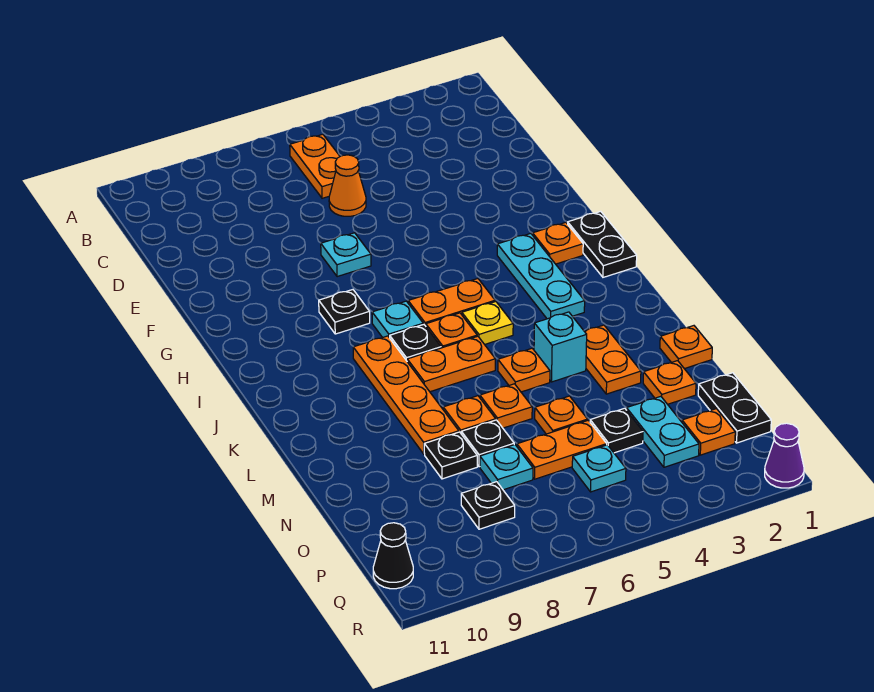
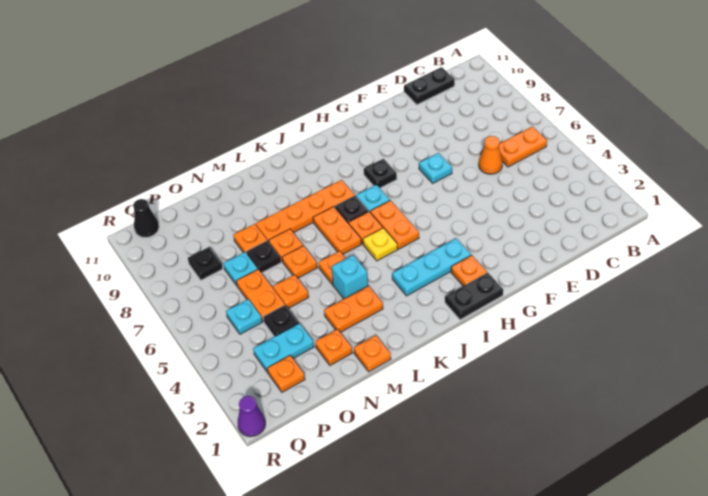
black 1x1 plate [424,432,477,479] -> orange 1x1 plate [233,224,267,253]
black 1x2 plate [698,373,771,443] -> black 1x2 plate moved to [404,67,455,105]

